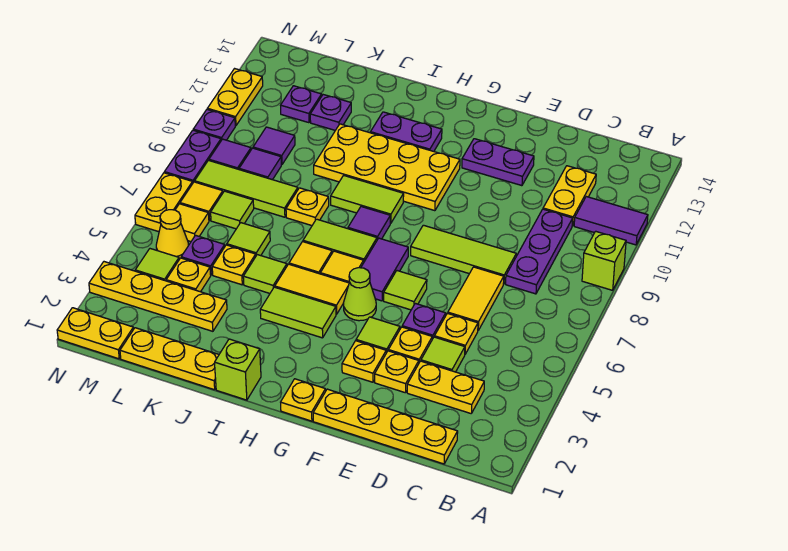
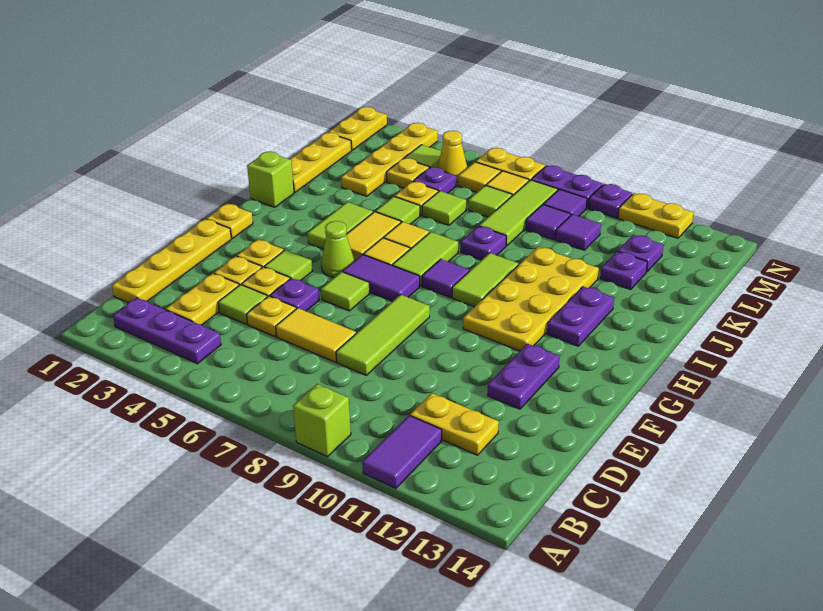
purple 1x3 plate [506,209,573,294] -> purple 1x3 plate moved to [113,298,221,364]
yellow 1x1 plate [286,188,329,226] -> purple 1x1 plate [461,226,506,260]

